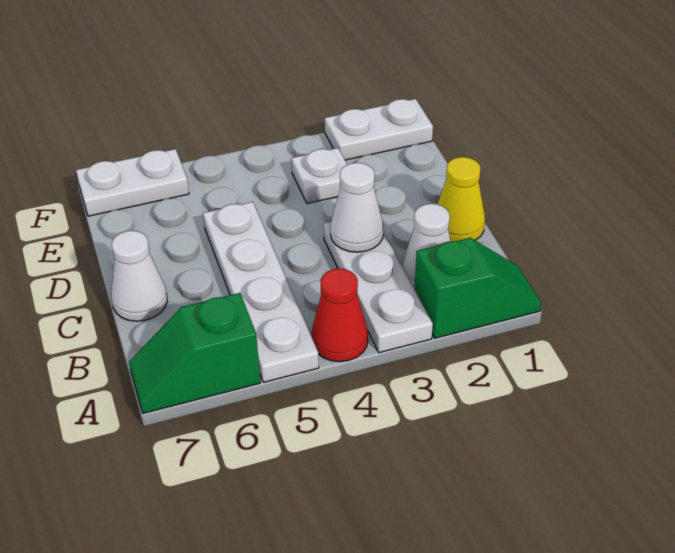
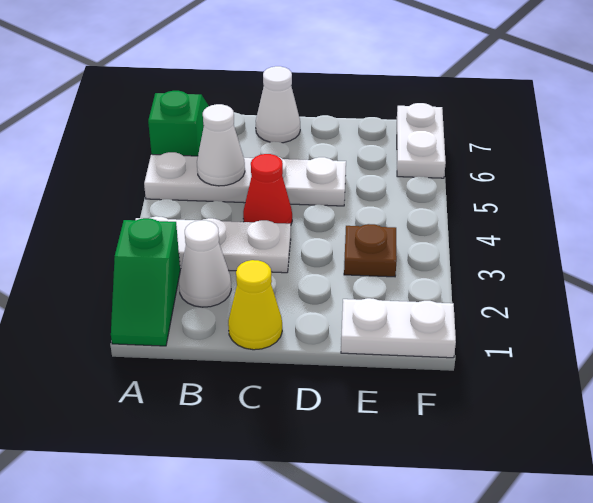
red 1x1 cone [311,269,368,362] -> red 1x1 cone moved to [243,154,292,224]
white 1x1 cone [330,163,384,252] -> white 1x1 cone moved to [197,104,245,186]
white 1x1 plate [292,148,347,204] -> brown 1x1 plate [344,224,397,277]
white 1x2 plate [325,99,433,160] -> white 1x2 plate turned to [341,298,456,358]

